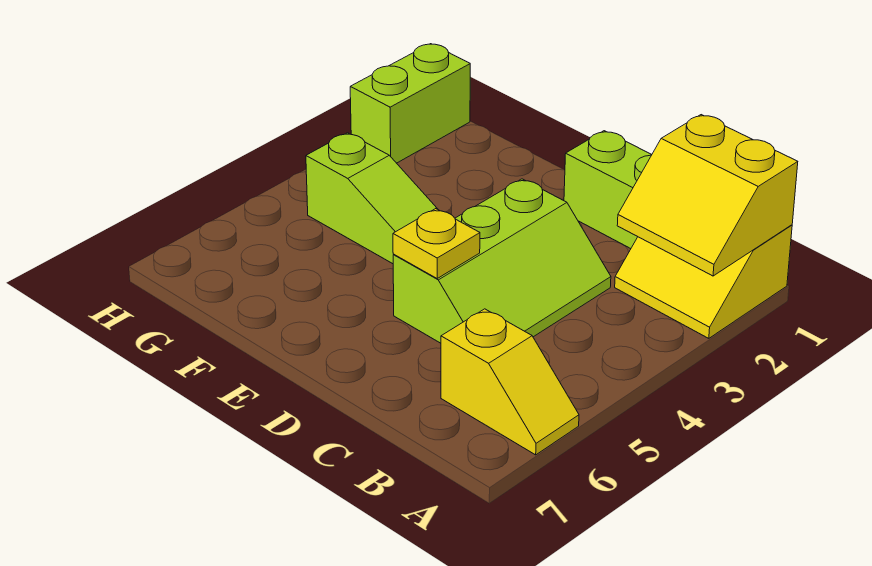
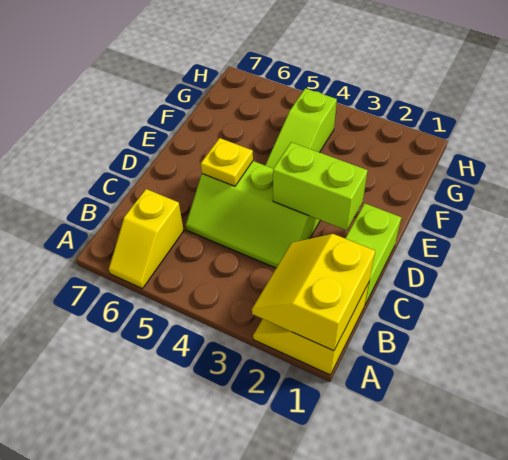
lime 1x2 brick [350,44,470,163] -> lime 1x2 brick moved to [273,142,368,230]

